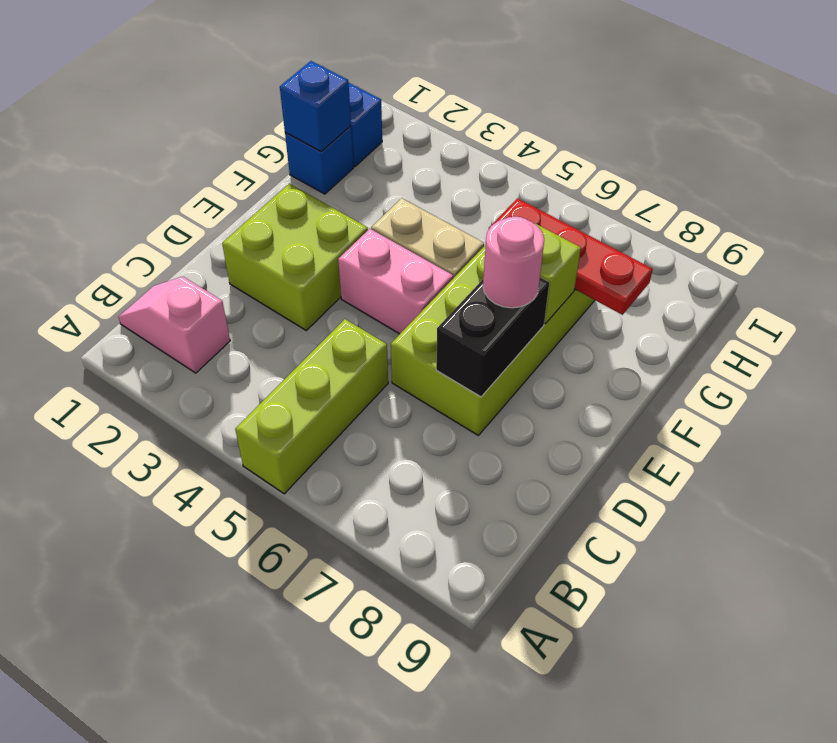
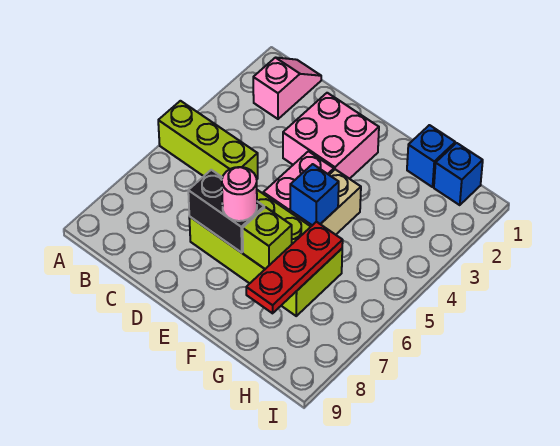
lime 2x2 brick [222,184,368,330] -> pink 2x2 brick [283,93,379,179]
blue 1x1 brick [280,61,351,152] -> blue 1x1 brick moved to [290,164,339,225]

